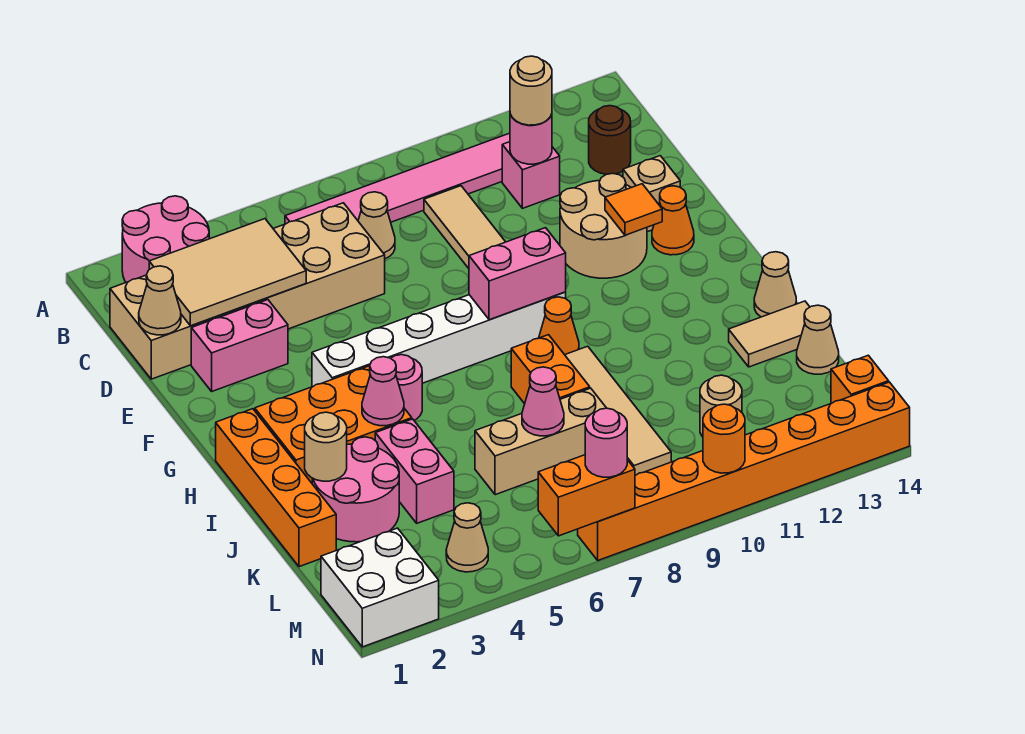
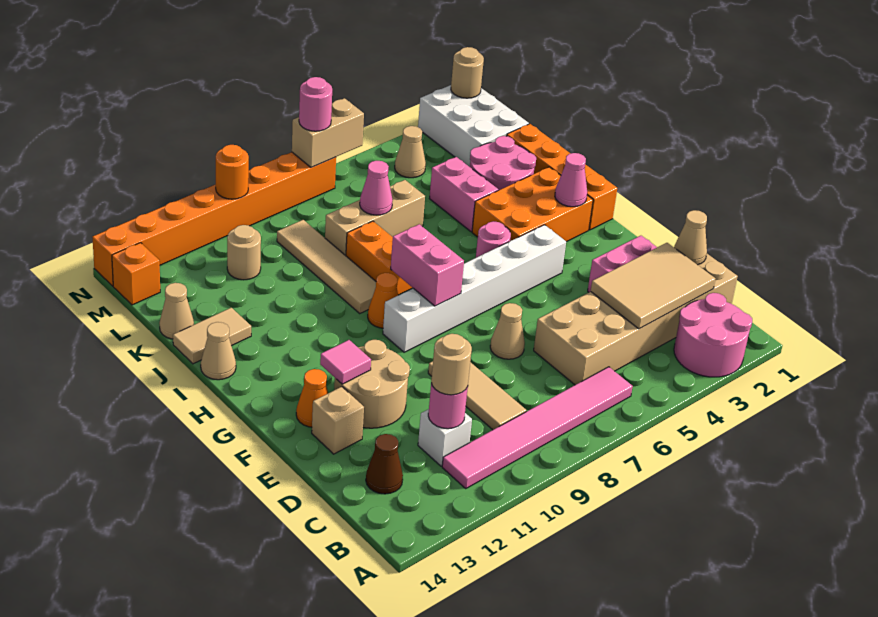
tan 1x1 cone [358,192,395,259] -> tan 1x1 cone moved to [490,303,525,359]
pink 1x1 brick [502,142,560,208] -> white 1x1 brick [418,409,472,466]
brown 1x1 round brick [589,106,631,174] -> brown 1x1 cone [366,434,403,494]
orange 1x1 tile [605,184,662,235] -> pink 1x1 tile [320,340,371,384]
pink 1x2 brick [469,228,566,320] -> pink 1x2 brick turned to [391,224,464,306]
pink 1x1 cone [362,357,404,426] -> pink 1x1 cone moved to [555,153,587,207]
tan 1x1 round brick [305,412,347,481] -> tan 1x1 round brick moved to [451,47,484,98]
white 2x2 brick [321,528,439,647] -> white 2x3 brick [418,85,529,167]
orange 1x2 brick [538,455,635,536] -> tan 1x2 brick [292,98,364,167]

